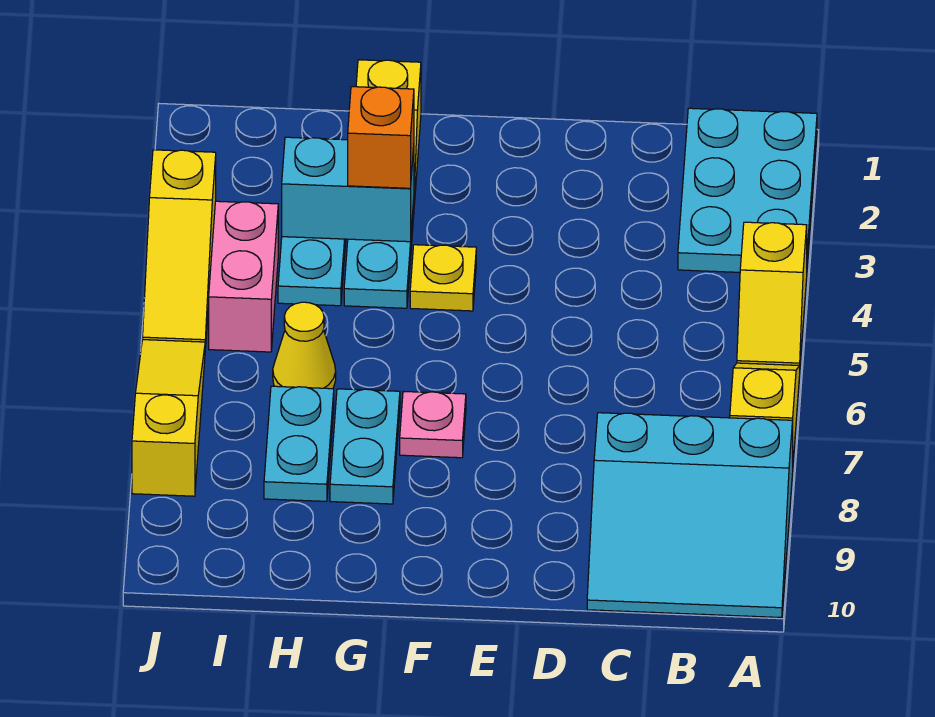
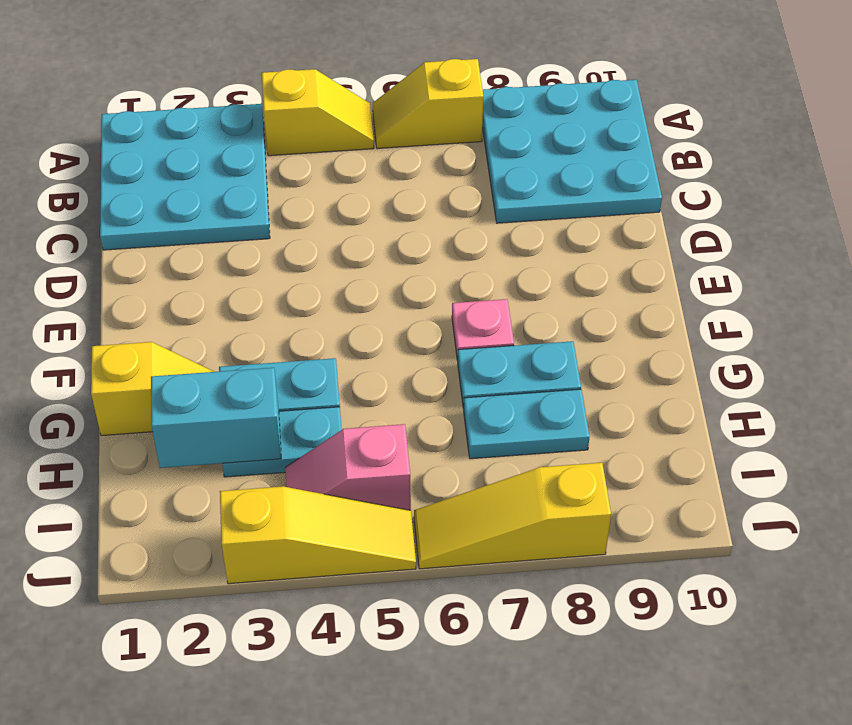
cyan 2x3 plate [678,108,817,272] -> cyan 3x3 plate [100,104,270,250]
cyan 3x3 slope [587,413,793,618] -> cyan 3x3 plate [482,80,662,223]
yellow 1x1 plate [410,245,476,311] -> none
cyan 1x2 brick [282,137,414,242] -> cyan 1x2 brick turned to [151,368,281,468]
orange 1x1 brick [348,87,414,188] -> none
yellow 1x1 cone [273,302,336,389] -> none
pink 1x2 brick [209,201,278,352] -> pink 1x2 slope [285,424,411,510]

